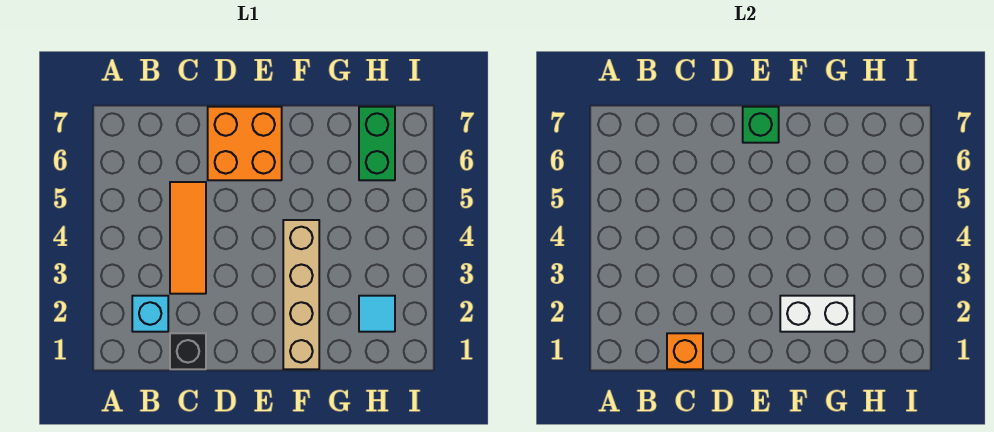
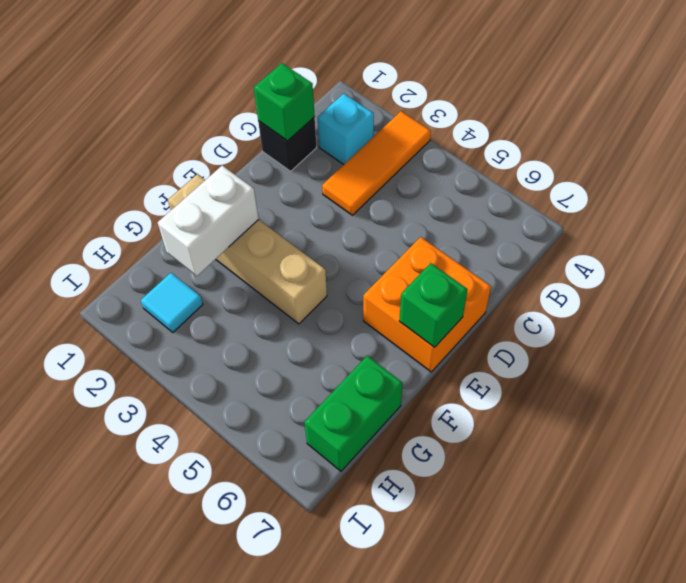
orange 1x1 brick [667,333,703,369] -> green 1x1 brick [254,63,315,141]
orange 1x3 tile [170,182,206,294] -> orange 1x3 tile turned to [322,111,431,215]
green 1x2 brick [359,107,395,180] -> green 1x2 brick turned to [304,356,403,471]

